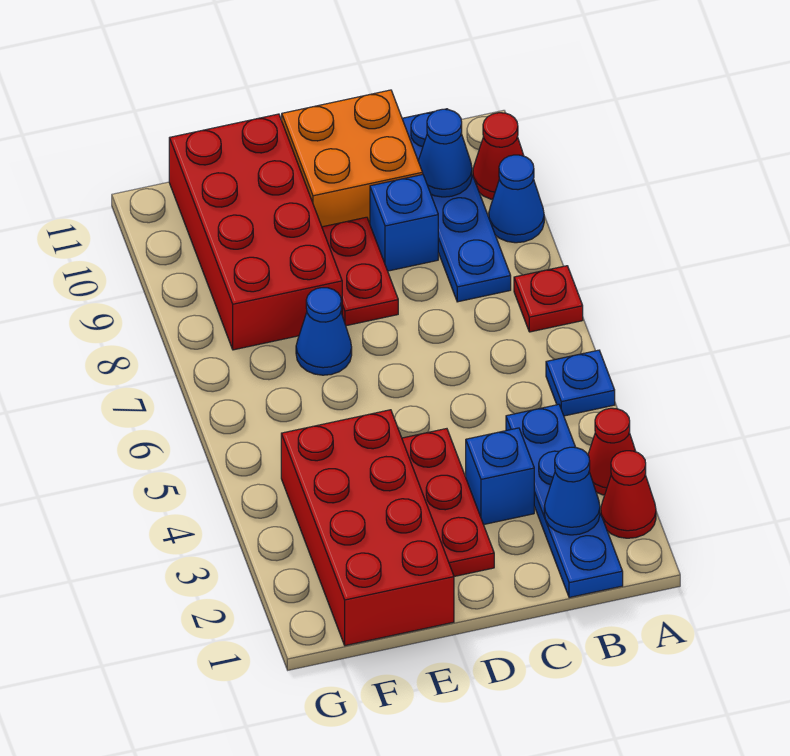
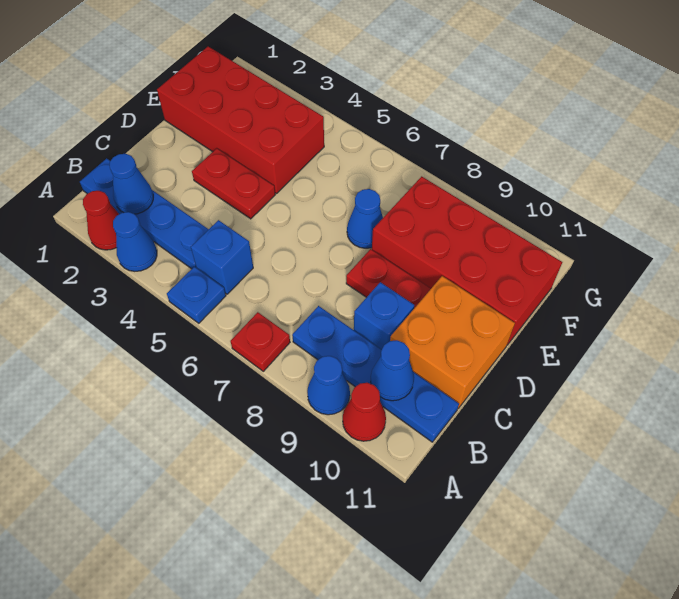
red 1x1 cone [588,408,636,495] -> blue 1x1 cone [113,212,157,271]
blue 1x1 brick [466,428,534,525] -> blue 1x1 brick moved to [191,220,253,294]
red 1x3 plate [402,429,494,577] -> red 1x2 plate [192,149,275,219]

